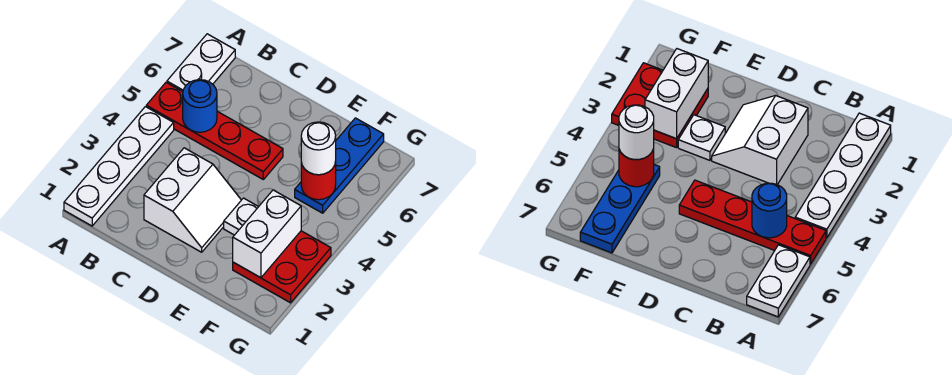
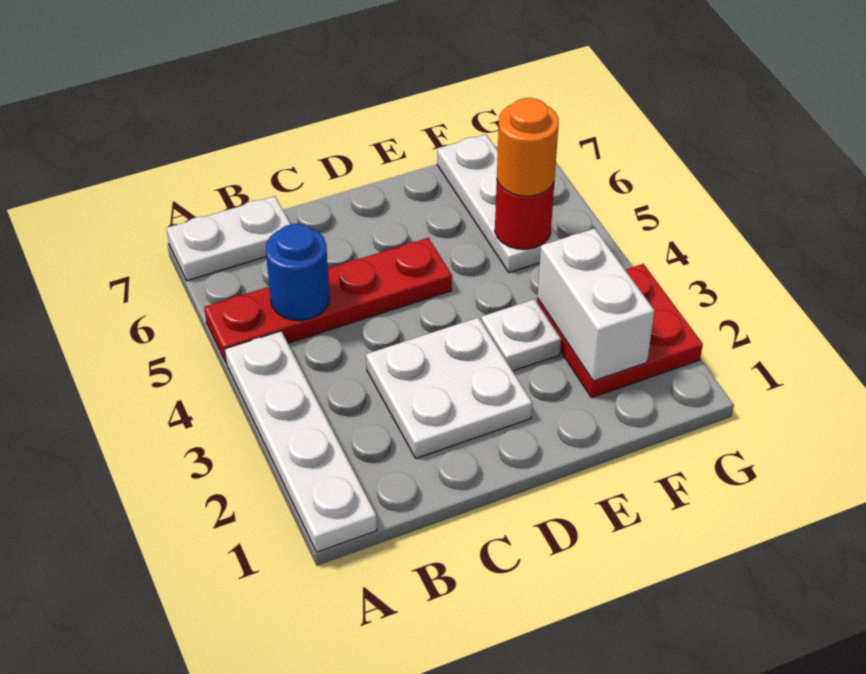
white 1x2 plate [167,34,235,92] -> white 1x2 plate turned to [166,196,290,281]
white 2x2 slope [144,148,241,252] -> white 2x2 plate [366,318,532,458]
blue 1x3 plate [295,118,384,213] -> white 1x3 plate [437,134,560,273]
white 1x1 round brick [301,122,336,175] -> orange 1x1 round brick [497,98,559,196]

